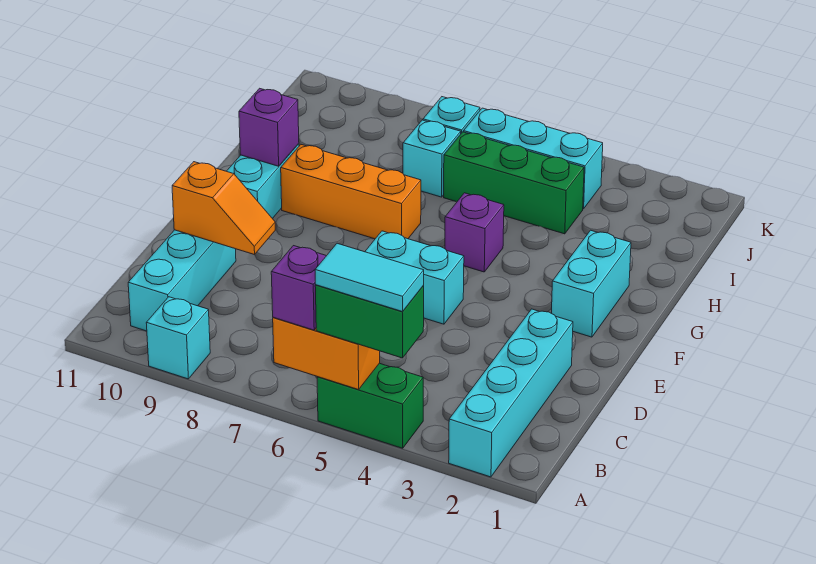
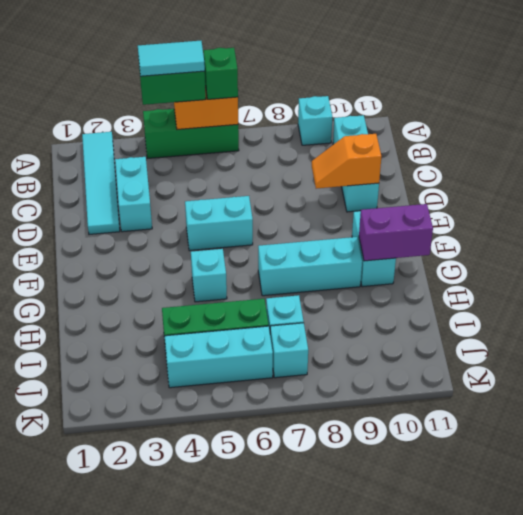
cyan 1x4 brick [449,309,573,477] -> cyan 1x4 tile [82,132,120,234]
green 1x2 brick [317,363,423,448] -> green 1x3 brick [143,109,239,159]
purple 1x1 brick [271,246,326,330] -> green 1x1 brick [203,48,238,99]
cyan 1x2 brick [552,230,631,337] -> cyan 1x2 brick moved to [115,157,152,232]
purple 1x1 brick [445,193,504,272] -> cyan 1x1 brick [191,249,227,302]
orange 1x3 brick [281,145,421,239] -> cyan 1x3 brick [258,237,362,296]
purple 1x1 brick [239,88,299,166] -> purple 1x2 brick [359,204,433,261]

